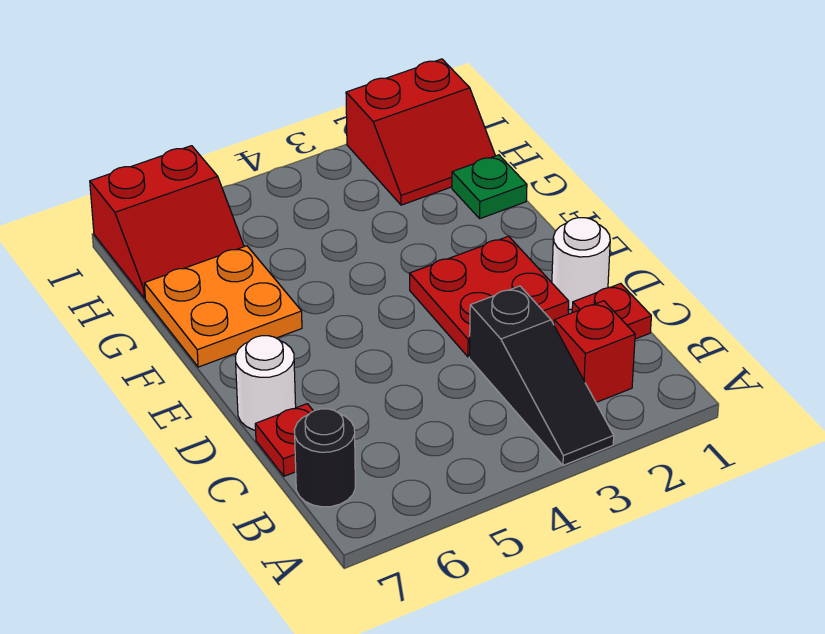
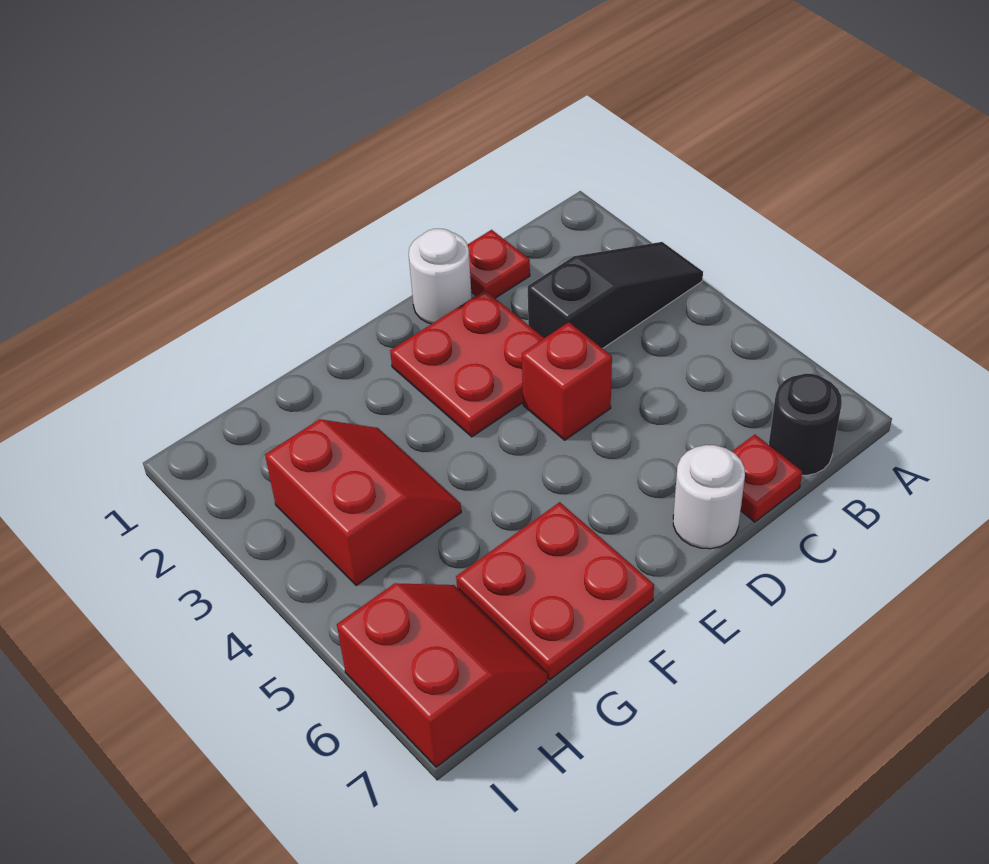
red 1x1 brick [554,301,635,402] -> red 1x1 brick moved to [522,322,612,440]
orange 2x2 plate [144,246,302,367] -> red 2x2 plate [456,502,654,680]
green 1x1 plate [452,155,527,219] -> none
red 2x2 slope [346,59,495,205] -> red 2x2 slope moved to [265,419,461,585]

